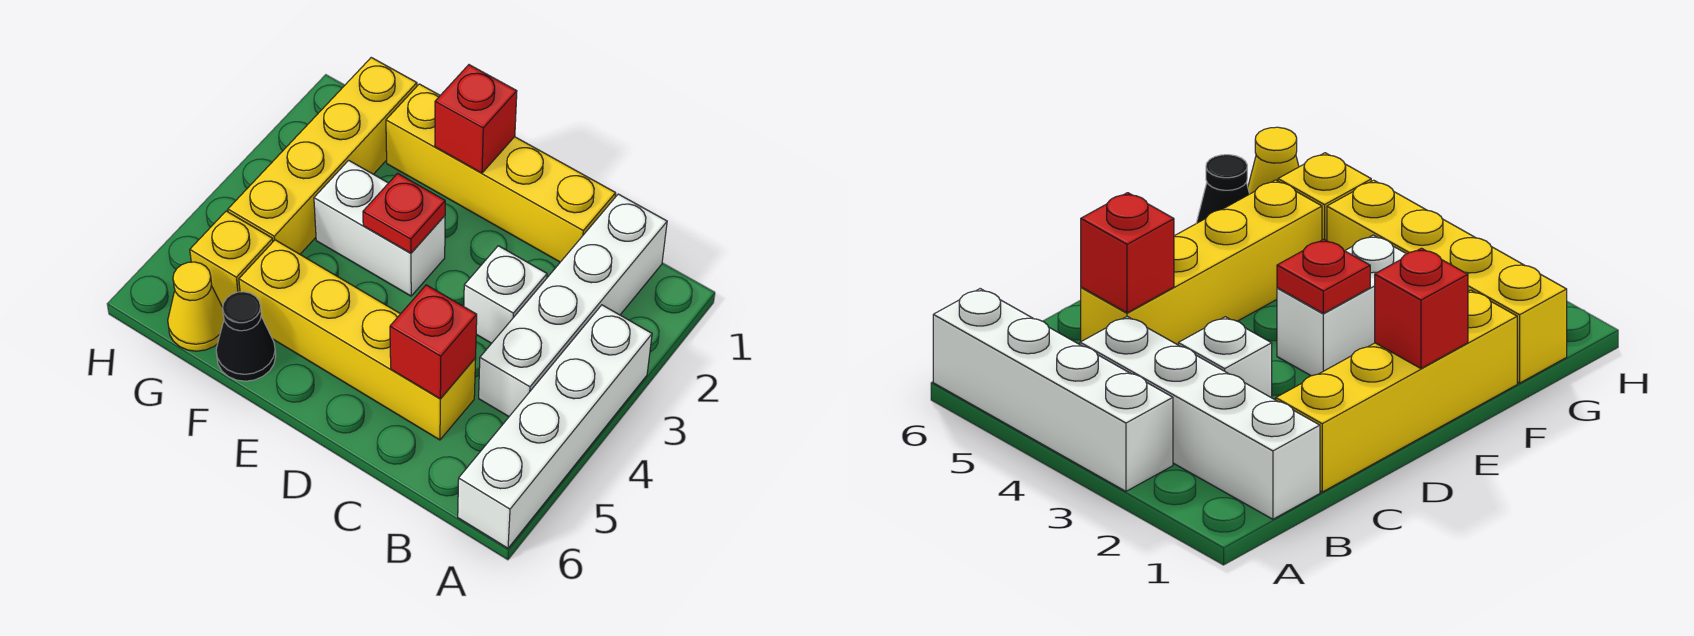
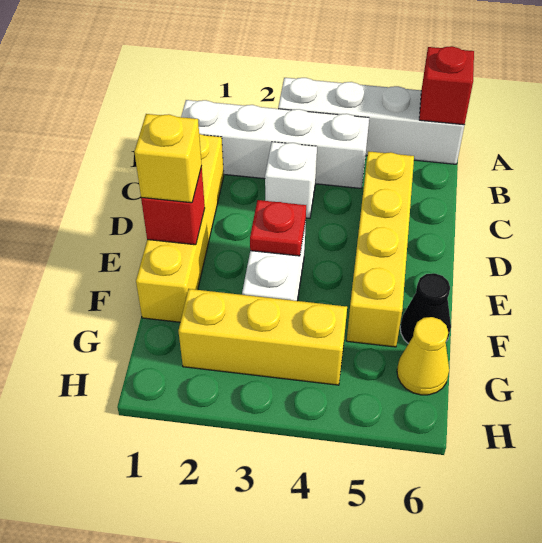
red 1x1 brick [390,285,477,399] -> red 1x1 brick moved to [419,46,474,125]
yellow 1x4 brick [228,58,417,254] -> yellow 1x3 brick [179,289,347,385]
yellow 1x1 brick [190,211,273,307] -> yellow 1x1 brick moved to [134,114,202,203]

